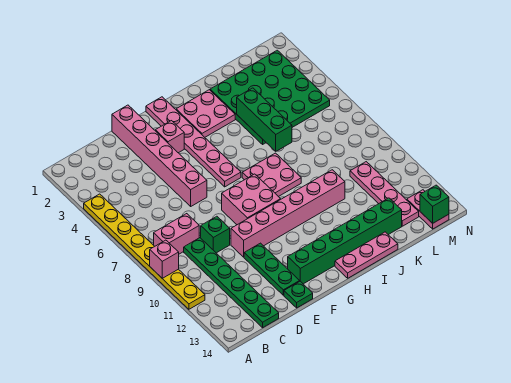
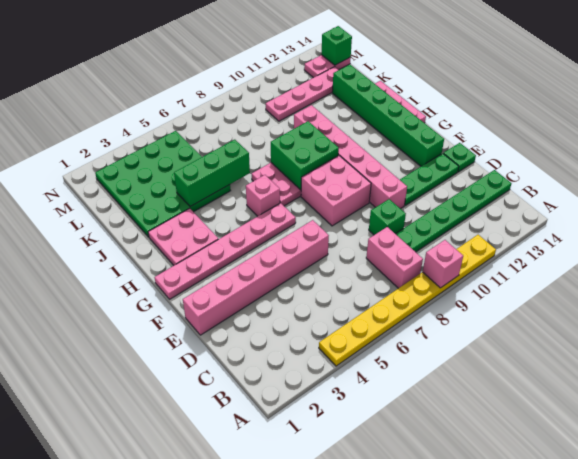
pink 1x1 brick [155,121,184,153] -> pink 1x1 brick moved to [246,175,280,216]
none -> green 2x2 brick [271,121,339,190]

